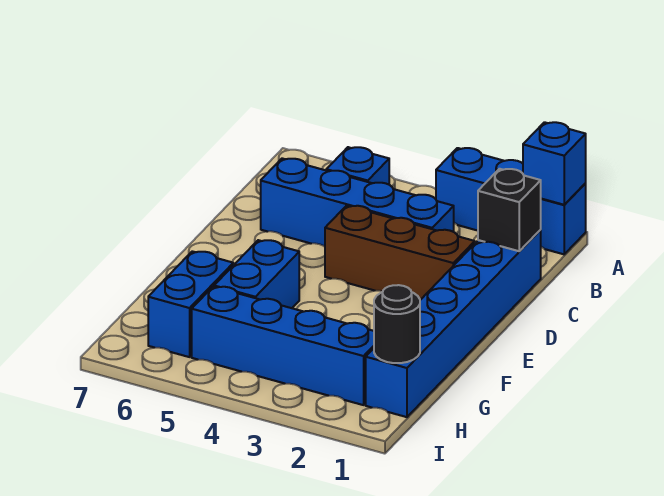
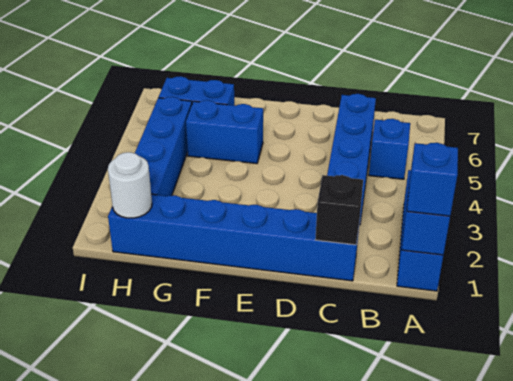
none -> blue 1x1 brick [407,143,458,216]
brown 1x3 brick [325,206,475,300] -> none
black 1x1 round brick [374,285,420,363] -> white 1x1 round brick [108,152,152,218]

